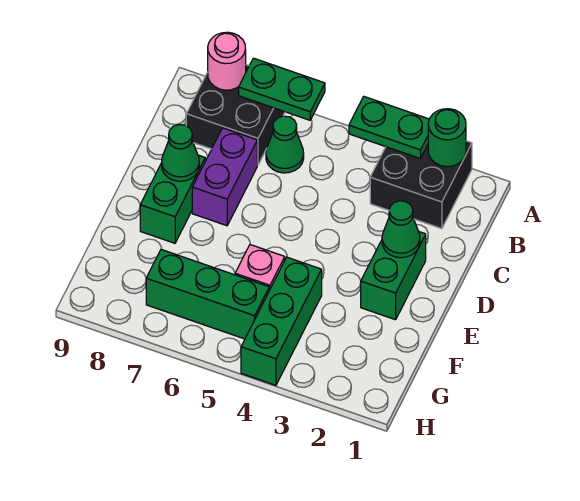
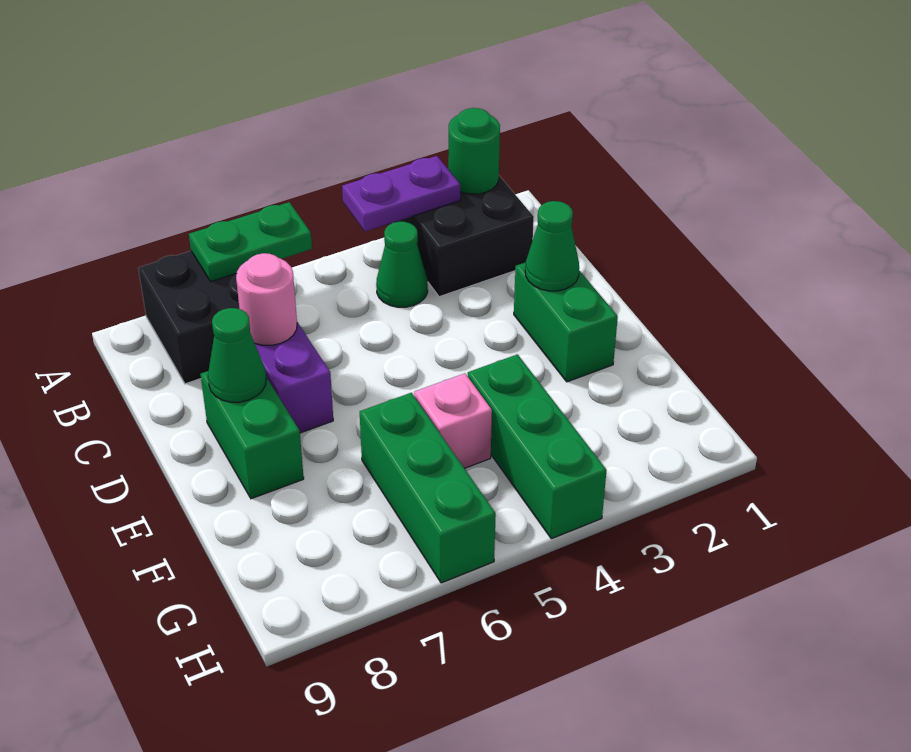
green 1x2 plate [349,97,429,159] -> purple 1x2 plate [342,156,460,232]
pink 1x1 round brick [208,32,246,90] -> pink 1x1 round brick moved to [236,253,297,345]
green 1x1 cone [266,116,304,173] -> green 1x1 cone moved to [376,222,428,307]
green 1x3 brick [146,249,269,339] -> green 1x3 brick turned to [360,393,496,583]

